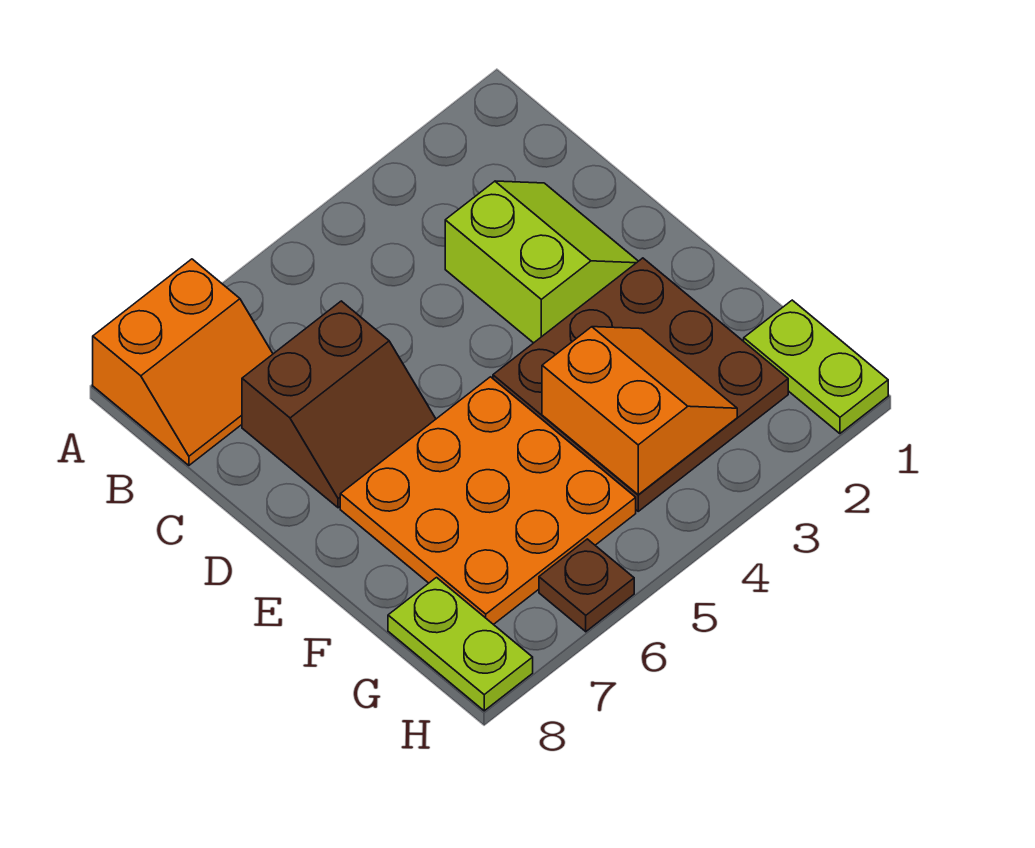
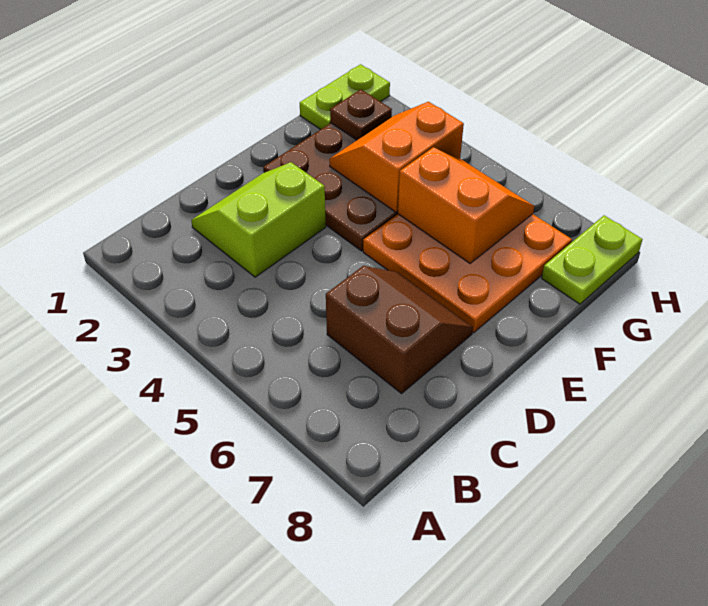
orange 2x2 slope [93,259,273,465] -> orange 2x2 slope moved to [398,147,534,263]
brown 1x1 plate [539,539,634,632] -> brown 1x1 plate moved to [330,90,392,140]

